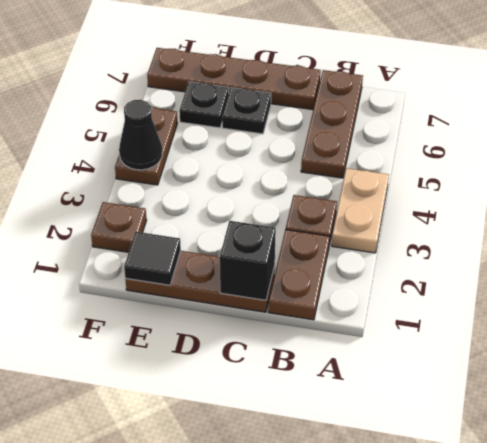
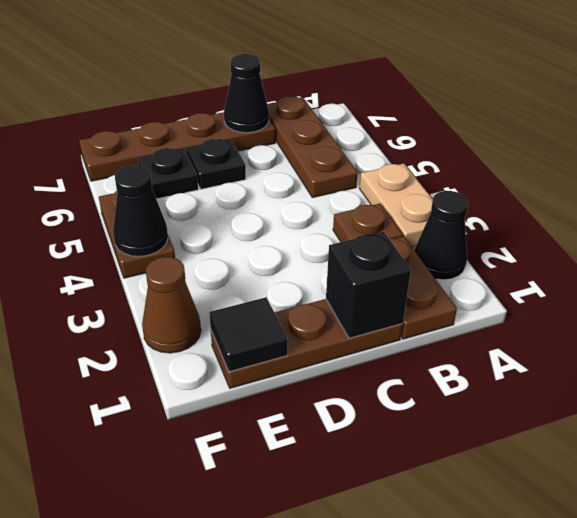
none -> black 1x1 cone [415,191,468,280]
none -> black 1x1 cone [224,54,269,133]
brown 1x1 plate [91,202,147,252] -> brown 1x1 cone [142,257,201,353]

